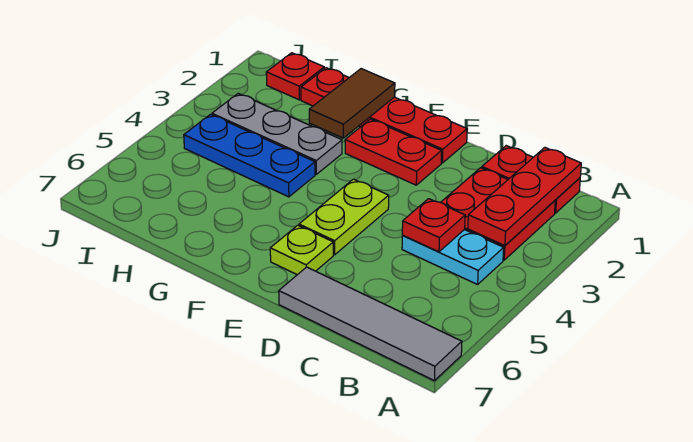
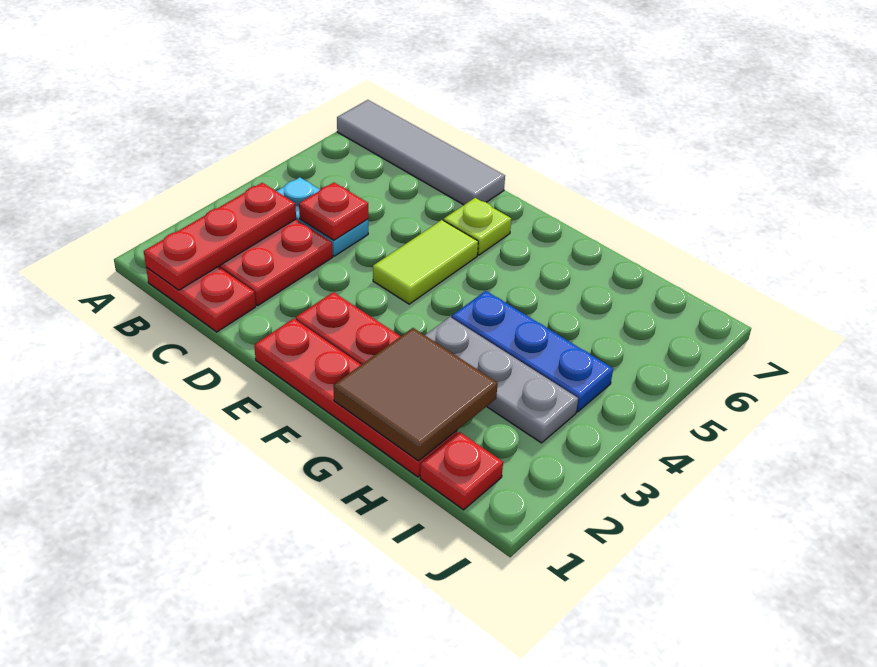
lime 1x2 plate [299,179,389,255] -> lime 1x2 tile [373,220,478,304]
brown 1x2 tile [309,69,395,138] -> brown 2x2 tile [333,328,498,461]

